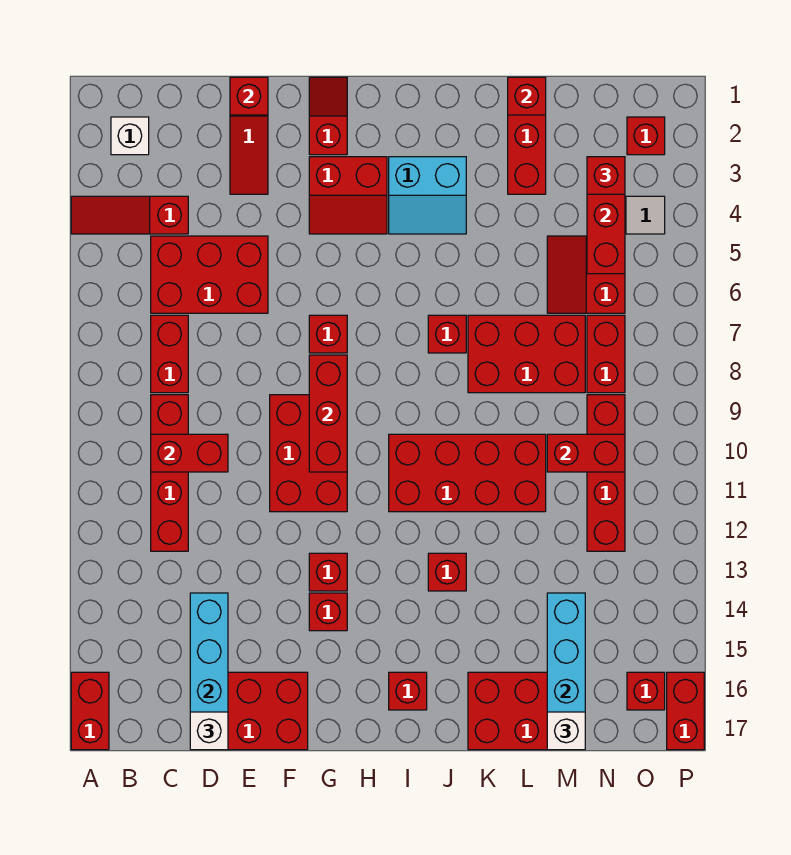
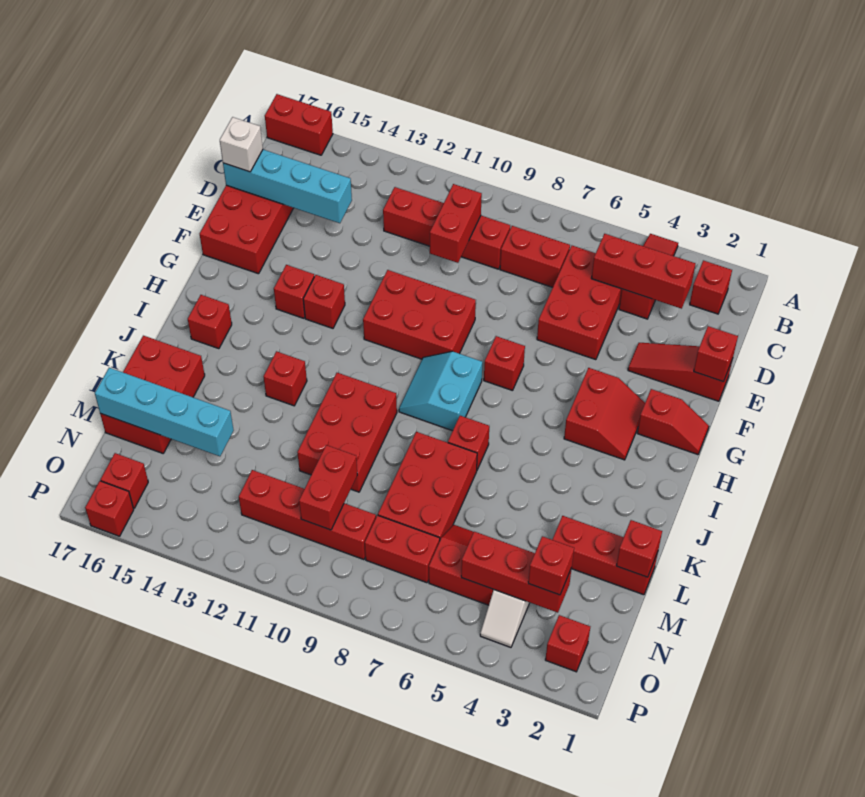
white 1x1 brick [111,117,149,155] -> red 1x1 brick [690,260,732,314]
red 2x2 slope [309,157,387,234] -> red 2x2 slope turned to [564,368,645,460]
red 1x3 brick [309,355,347,472] -> red 1x3 brick moved to [591,234,695,309]
cyan 2x2 slope [389,157,466,234] -> cyan 2x2 slope moved to [399,351,482,431]
red 2x4 brick [389,434,546,512] -> red 2x3 brick [297,373,397,492]
white 1x1 brick [547,712,585,750] -> none
red 1x2 brick [667,672,704,750] -> red 1x1 brick [85,481,134,536]

